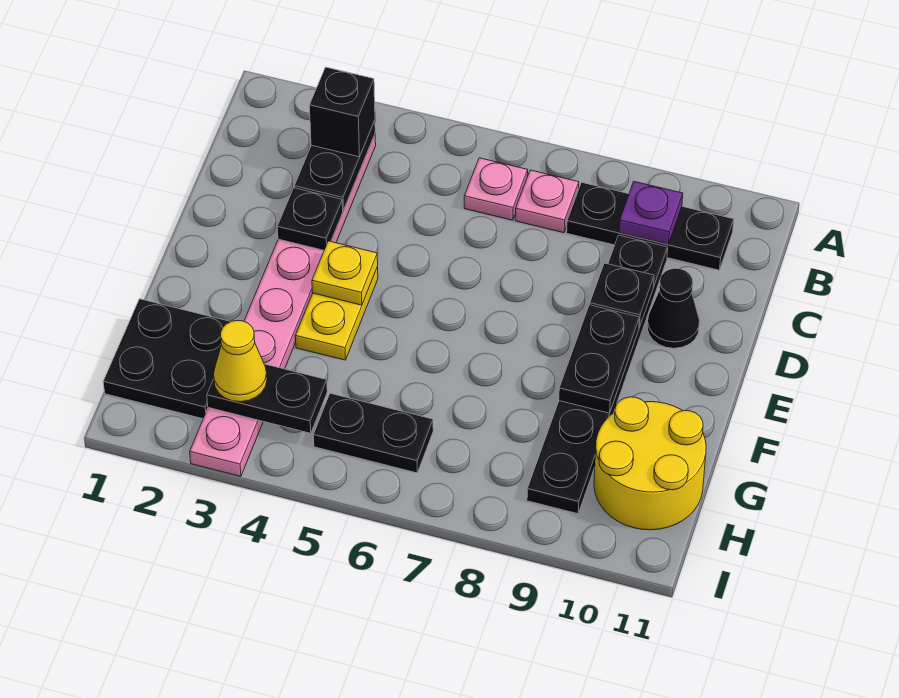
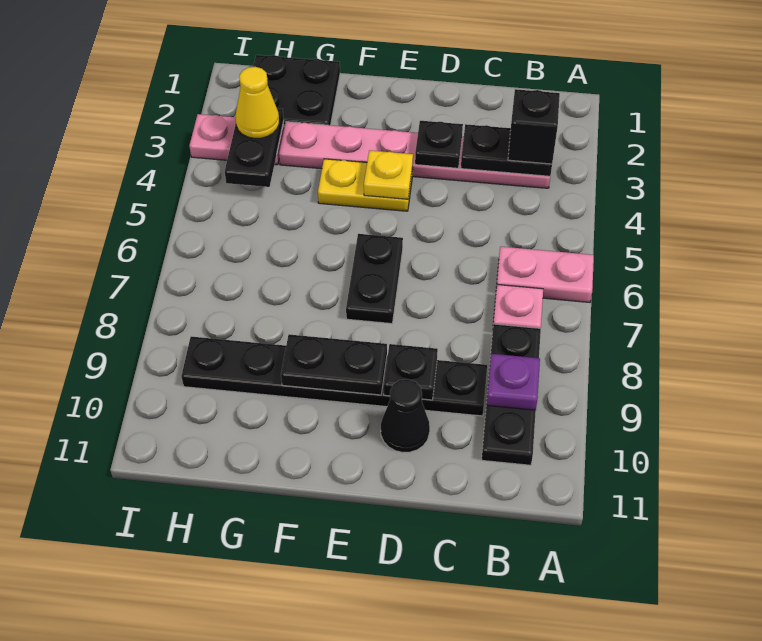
pink 1x1 plate [464,158,528,220] -> pink 1x2 plate [496,247,594,302]
yellow 2x2 round brick [594,397,706,530] -> none
black 1x2 plate [313,393,433,473] -> black 1x2 plate moved to [346,234,403,324]

